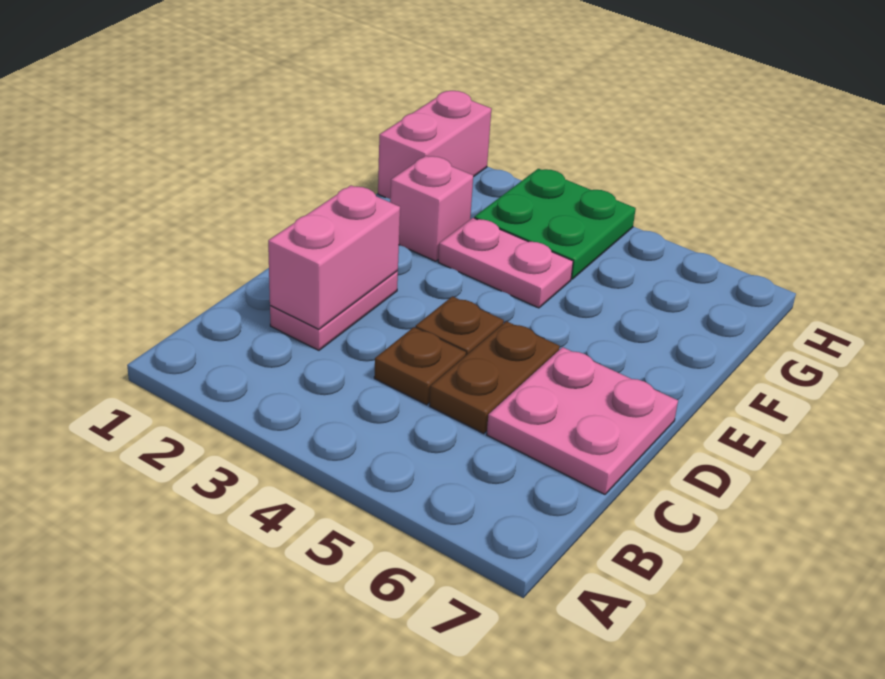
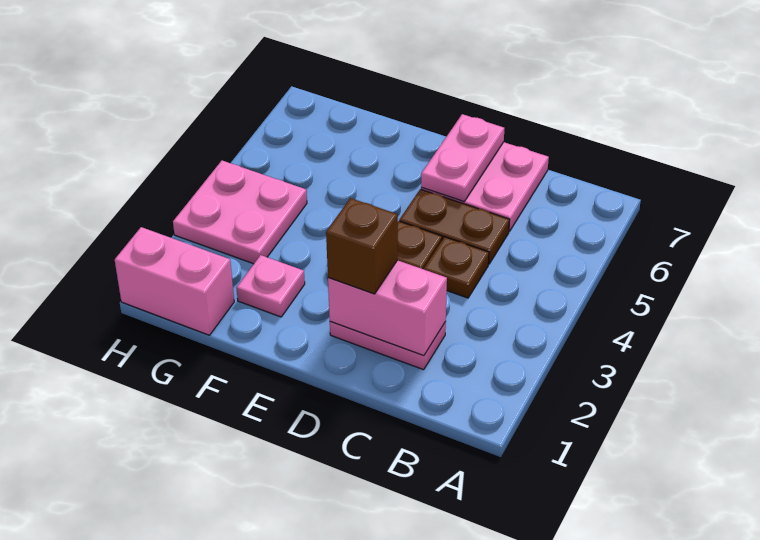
none -> brown 1x1 brick [326,198,398,294]
pink 1x1 brick [390,156,473,261] -> pink 1x1 plate [237,255,305,317]
pink 1x2 plate [438,218,573,308] -> pink 1x2 plate moved to [421,114,504,202]
green 2x2 plate [474,169,636,279] -> pink 2x2 plate [173,161,307,264]

